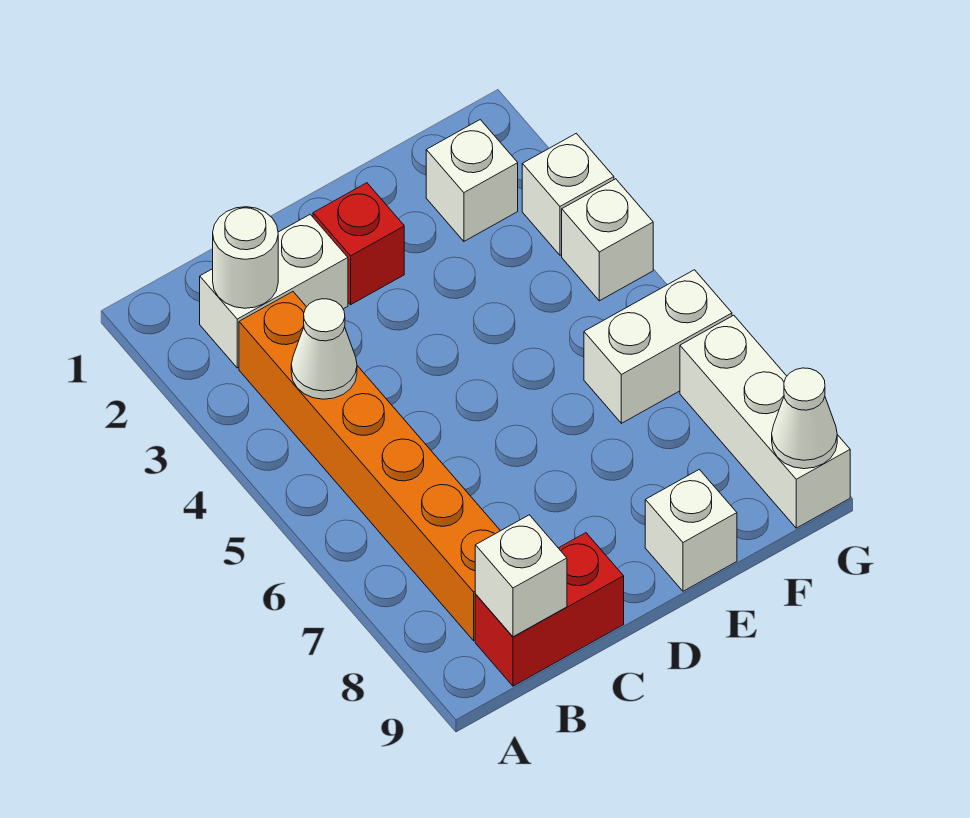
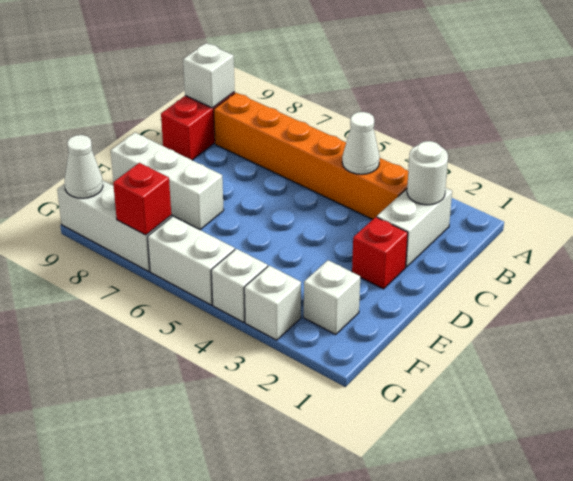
white 1x1 brick [645,469,737,591] -> white 1x3 brick [111,133,224,230]
white 1x2 brick [584,270,732,423] -> white 1x2 brick turned to [148,216,235,305]
none -> red 1x1 brick [113,163,171,235]

